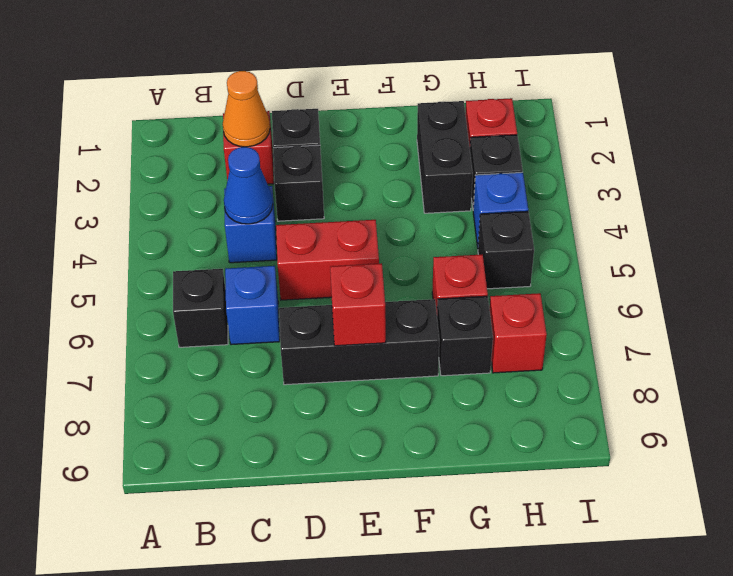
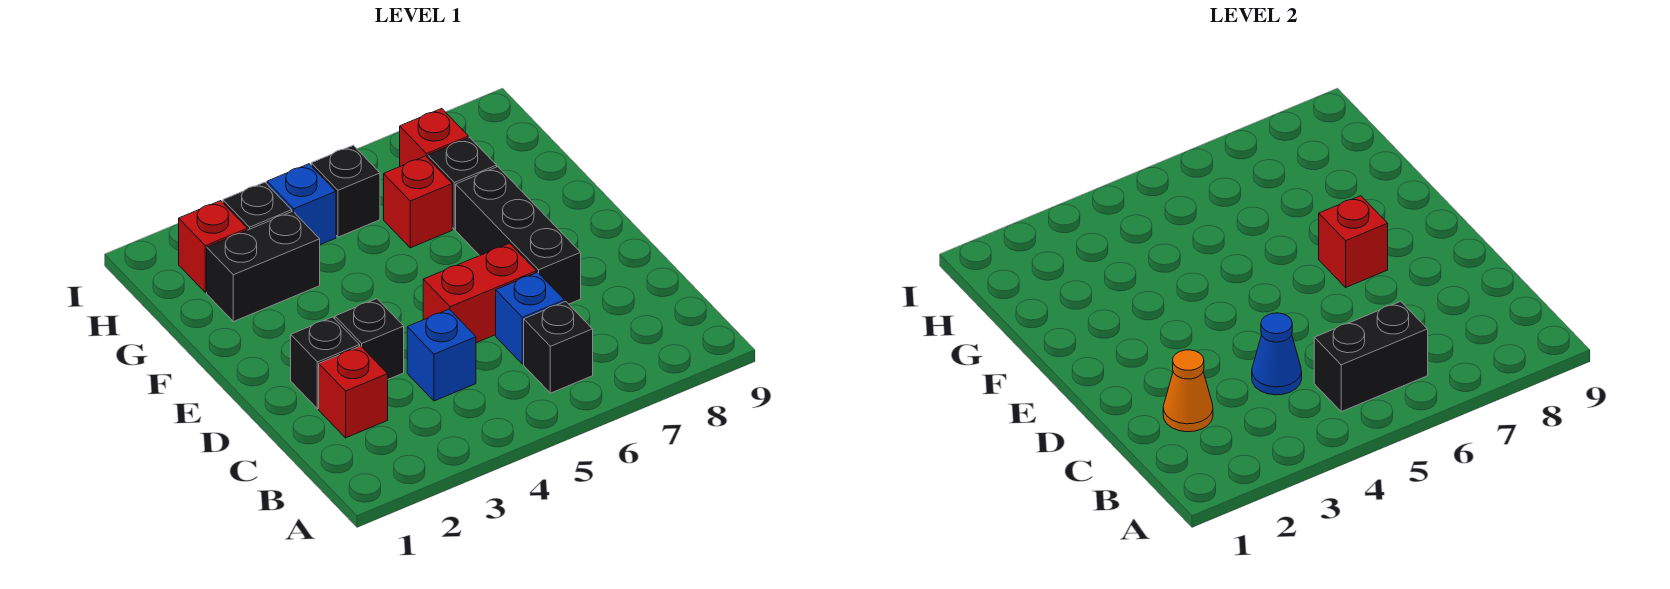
none -> black 1x2 brick [1314,301,1428,412]
red 1x2 brick [276,220,379,300] -> red 1x2 brick turned to [423,243,536,343]

